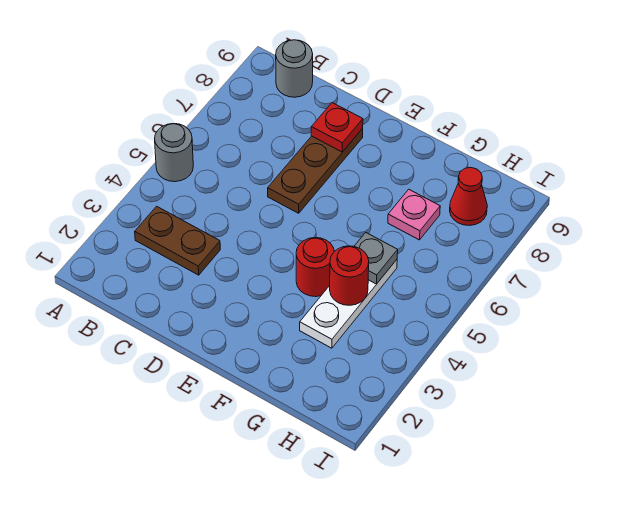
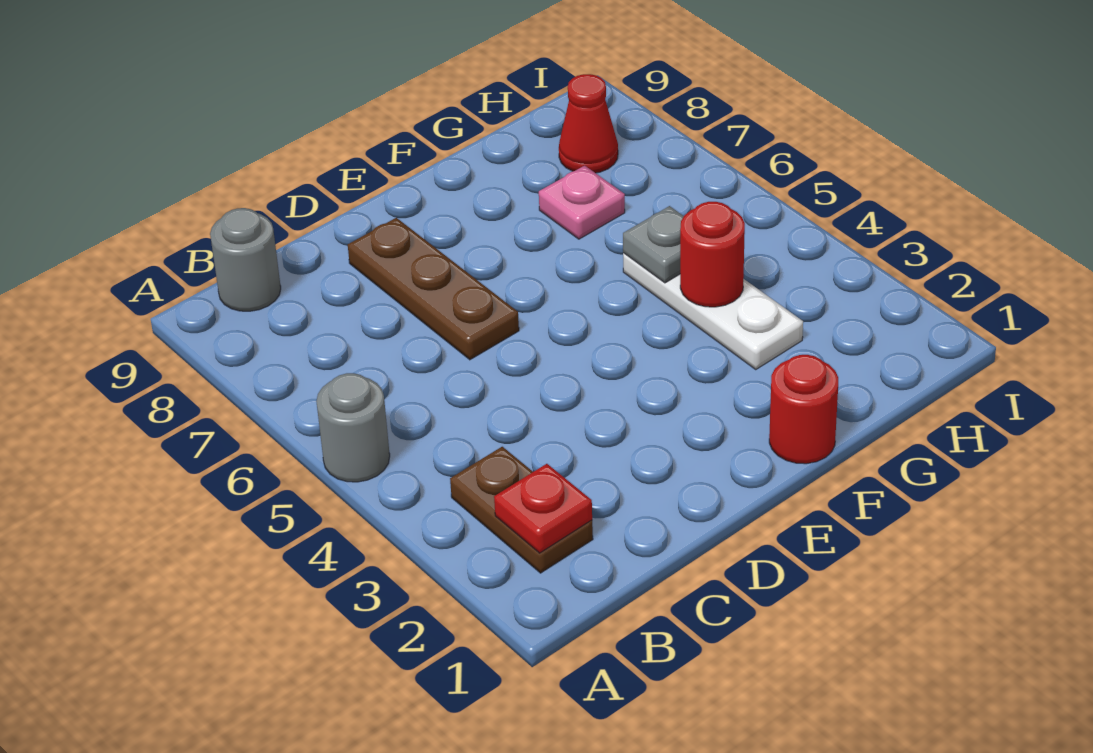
brown 1x2 plate [135,206,220,275] -> brown 1x2 plate turned to [450,447,593,573]
red 1x1 plate [311,103,363,152] -> red 1x1 plate moved to [494,464,592,553]
red 1x1 round brick [296,238,334,297] -> red 1x1 round brick moved to [769,355,838,464]

